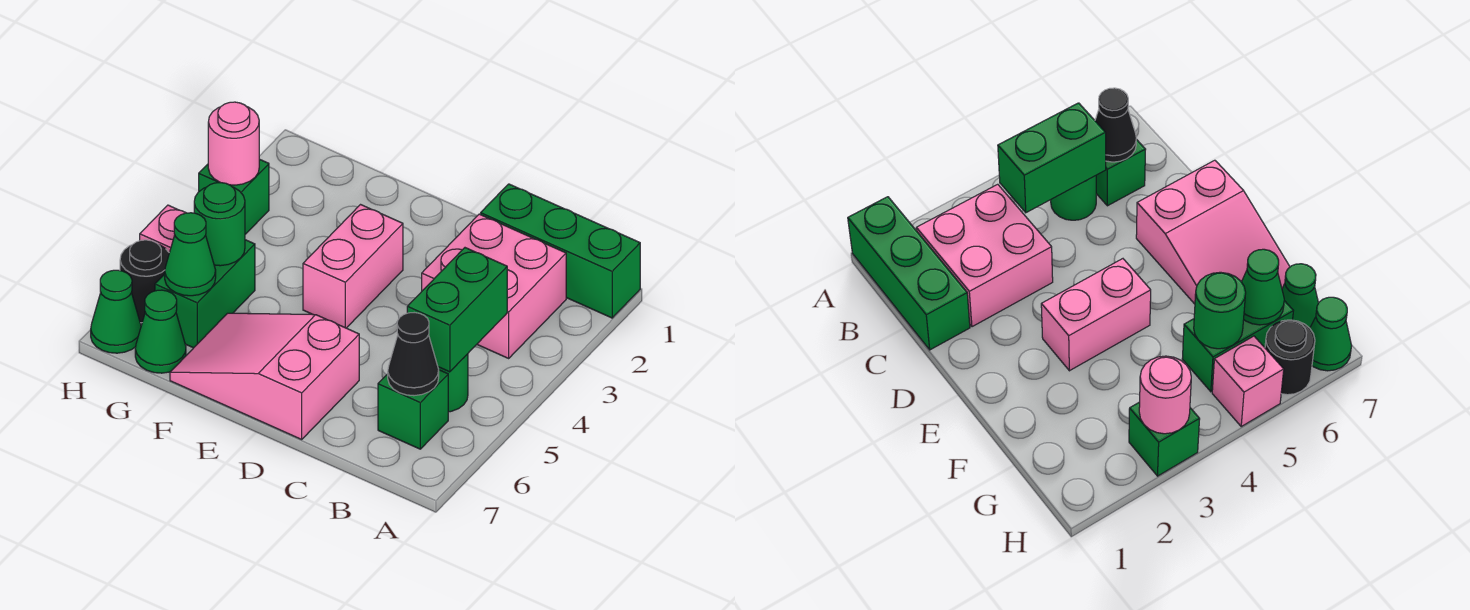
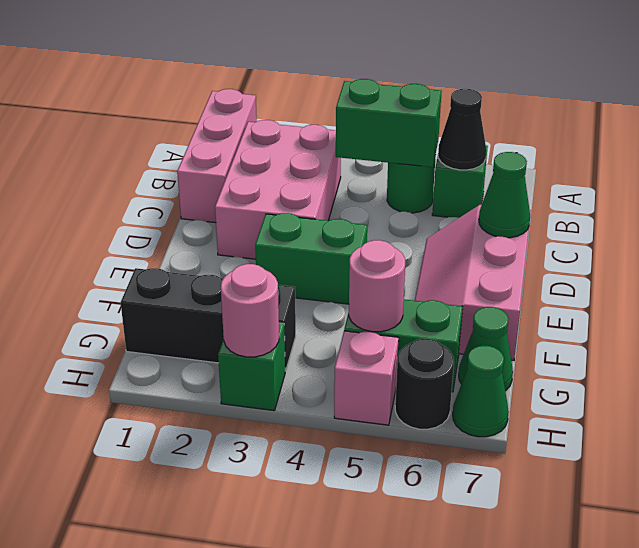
green 1x3 brick [481,184,640,318] -> pink 1x3 brick [177,89,257,223]
pink 2x2 brick [422,214,566,358] -> pink 2x3 brick [215,120,341,259]
pink 2x3 slope [170,313,359,439] -> pink 2x3 slope turned to [415,205,531,360]
pink 1x2 brick [303,205,403,328] -> green 1x2 brick [255,213,367,304]
none -> black 1x3 brick [121,268,296,371]
green 1x1 round brick [194,183,245,266] -> pink 1x1 round brick [349,240,405,332]
green 1x1 cone [165,213,216,296] -> green 1x1 cone moved to [479,152,530,238]

